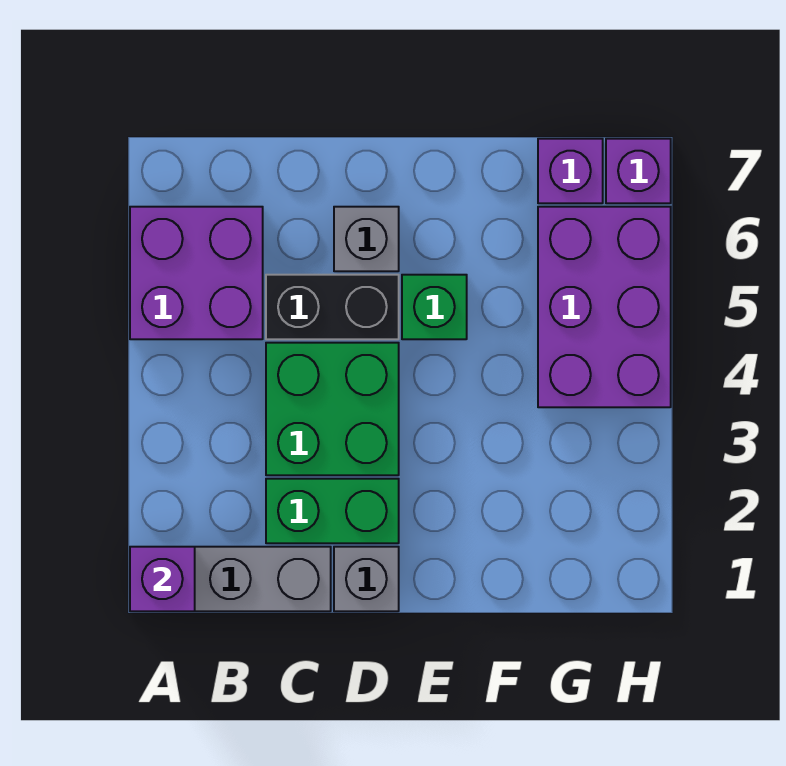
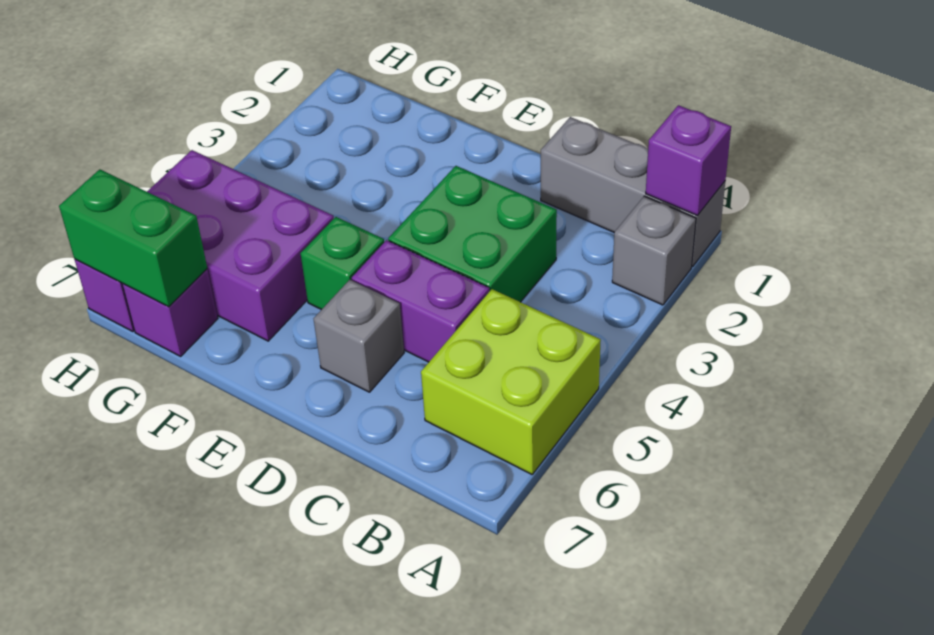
purple 2x2 brick [130,207,263,339] -> lime 2x2 brick [421,289,601,474]
green 1x2 brick [266,479,399,543] -> green 1x2 brick moved to [59,169,207,307]
black 1x2 brick [266,275,399,339] -> purple 1x2 brick [352,240,489,362]
grey 1x1 brick [334,547,399,611] -> grey 1x1 brick moved to [612,196,696,305]
purple 2x3 brick [538,207,671,407] -> purple 2x3 brick turned to [147,150,334,341]

